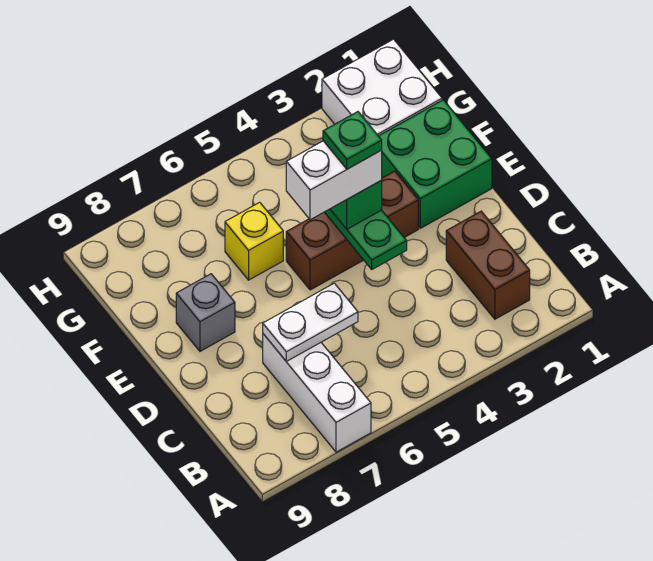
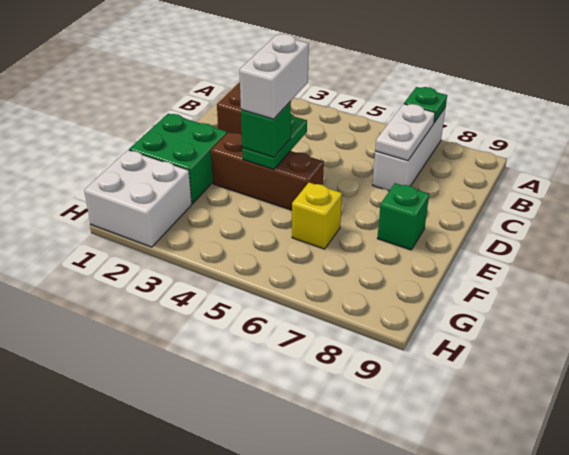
white 1x2 plate [263,283,358,361] -> white 1x2 plate turned to [375,104,435,161]
white 1x2 brick [286,141,382,220] -> white 1x2 brick turned to [239,34,309,119]
green 1x1 plate [323,112,382,169] -> green 1x1 plate moved to [404,87,447,123]
grey 1x1 brick [176,274,235,351] -> green 1x1 brick [377,183,429,250]

